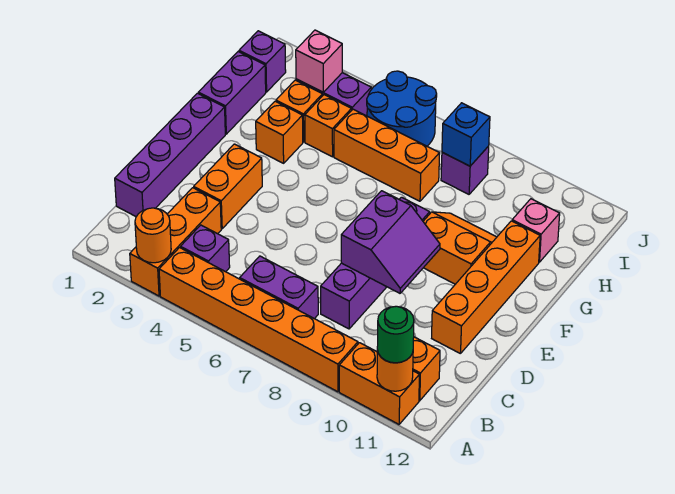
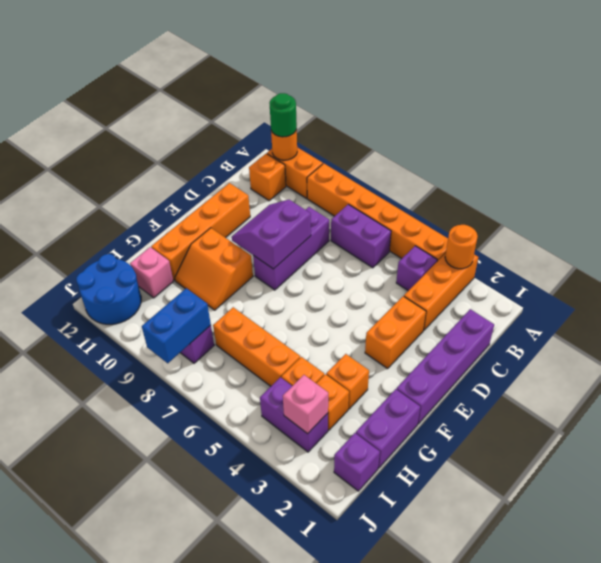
purple 1x4 brick [321,197,430,329] -> purple 1x3 brick [253,207,329,290]
blue 2x2 round brick [367,71,437,146] -> blue 2x2 round brick moved to [76,254,141,324]
blue 1x1 brick [442,103,490,166] -> blue 1x2 brick [142,288,211,363]

